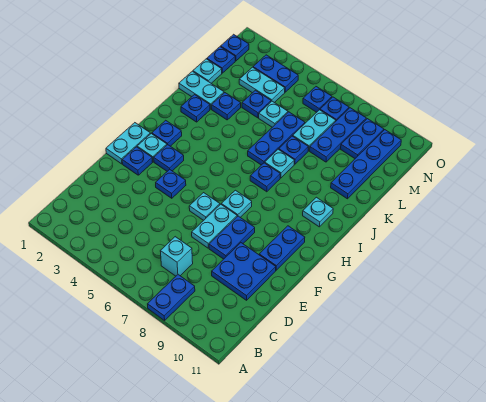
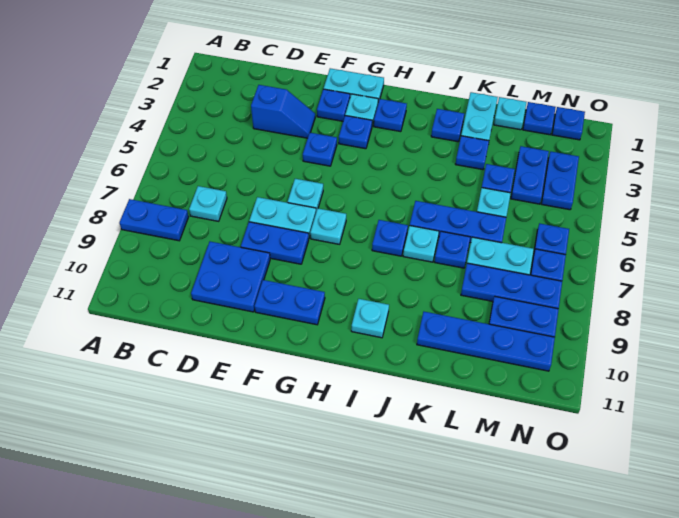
cyan 1x1 brick [160,237,193,276] -> cyan 1x1 plate [189,186,227,221]
none -> blue 1x2 slope [251,85,315,138]
cyan 1x2 plate [239,67,285,103] -> blue 1x2 plate [511,146,549,204]

